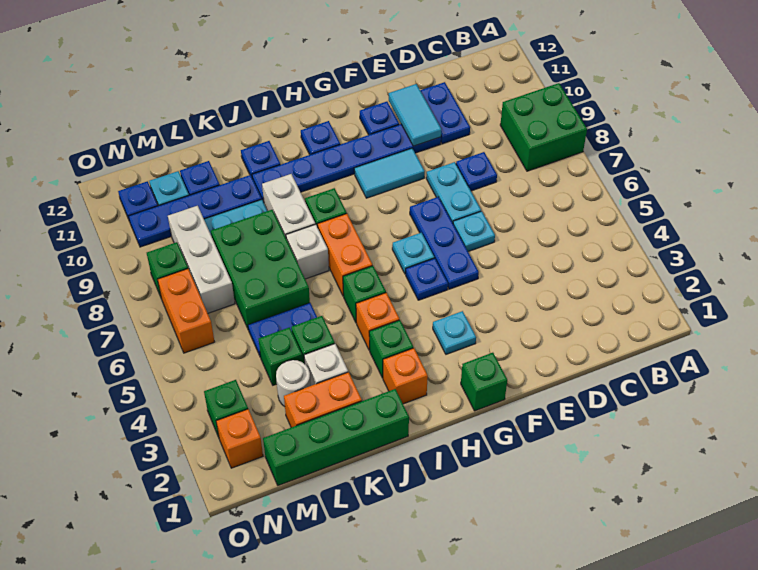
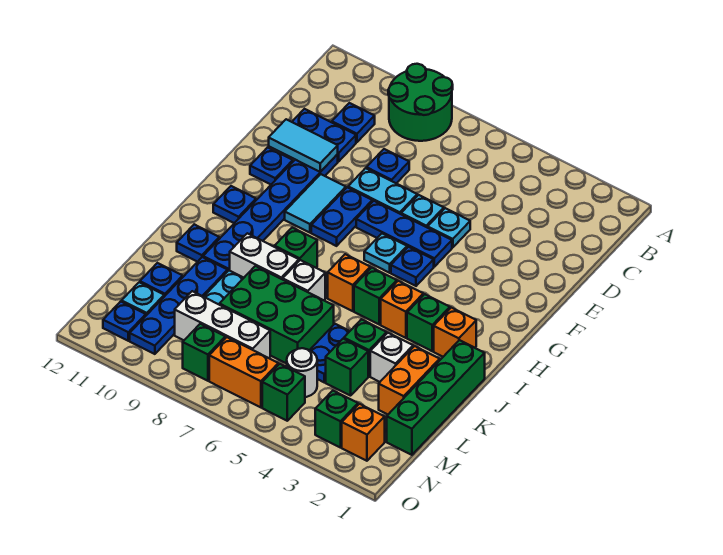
green 2x2 brick [500,83,587,171] -> green 2x2 round brick [388,64,453,141]
none -> blue 1x1 plate [332,103,375,142]
none -> blue 1x2 plate [311,187,372,246]
green 1x1 brick [461,353,507,411] -> green 1x1 brick moved to [262,364,305,421]
cyan 1x1 plate [433,311,476,354] -> cyan 1x1 plate moved to [428,208,470,248]
orange 1x2 brick [317,214,372,296] -> orange 1x1 brick [328,254,370,311]
white 1x1 round brick [276,360,311,407] -> white 1x1 round brick moved to [287,348,317,397]

